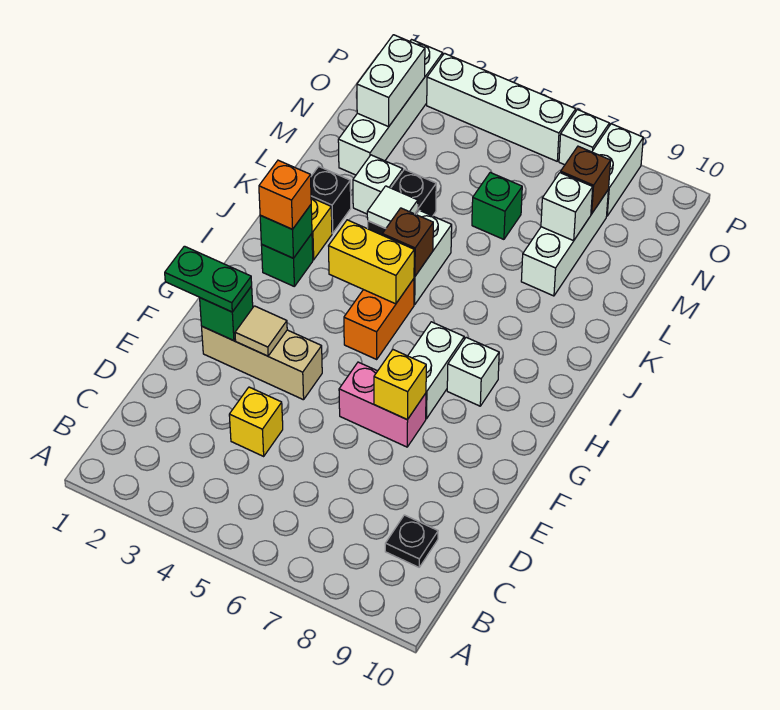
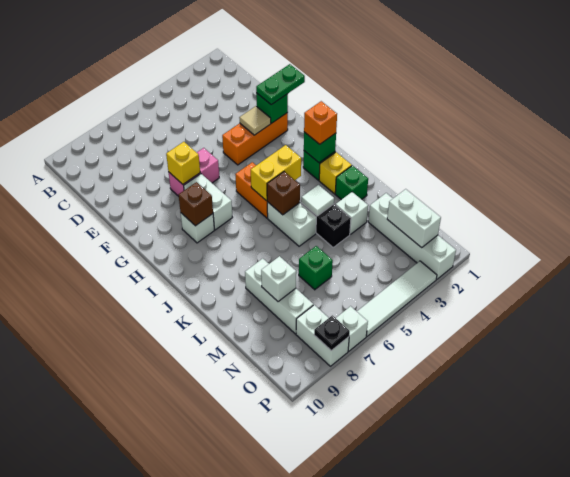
black 1x1 plate [385,515,438,567] -> black 1x1 plate moved to [314,315,350,351]
yellow 1x1 brick [229,387,283,456] -> none
tan 1x3 brick [202,327,322,400] -> orange 1x3 brick [222,113,288,165]
black 1x1 brick [311,167,351,233] -> green 1x1 brick [335,166,368,200]
brown 1x1 brick [561,146,611,214] -> brown 1x1 brick moved to [179,182,213,226]
white 1x4 brick [427,53,576,161] -> white 1x4 tile [357,261,437,336]

